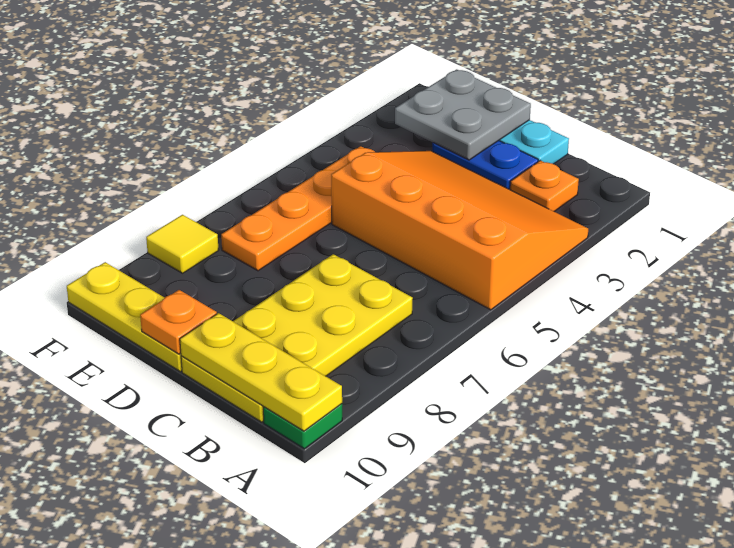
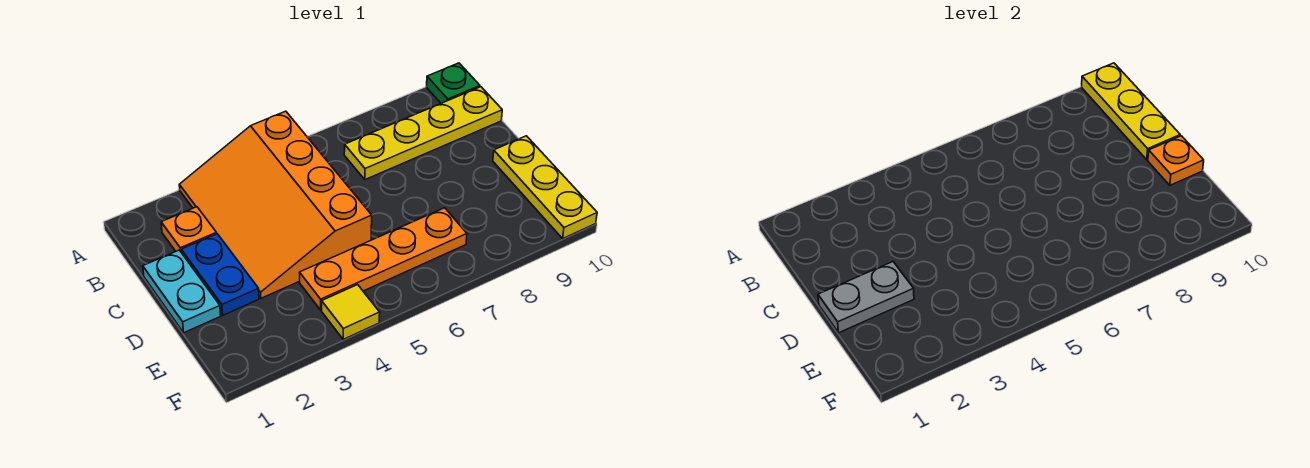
yellow 2x4 plate [181,254,413,422] -> yellow 1x4 plate [344,87,502,180]
grey 2x2 plate [395,70,531,160] -> grey 1x2 plate [818,262,914,333]
yellow 1x1 tile [146,215,219,273] -> yellow 1x1 tile moved to [322,285,380,339]

